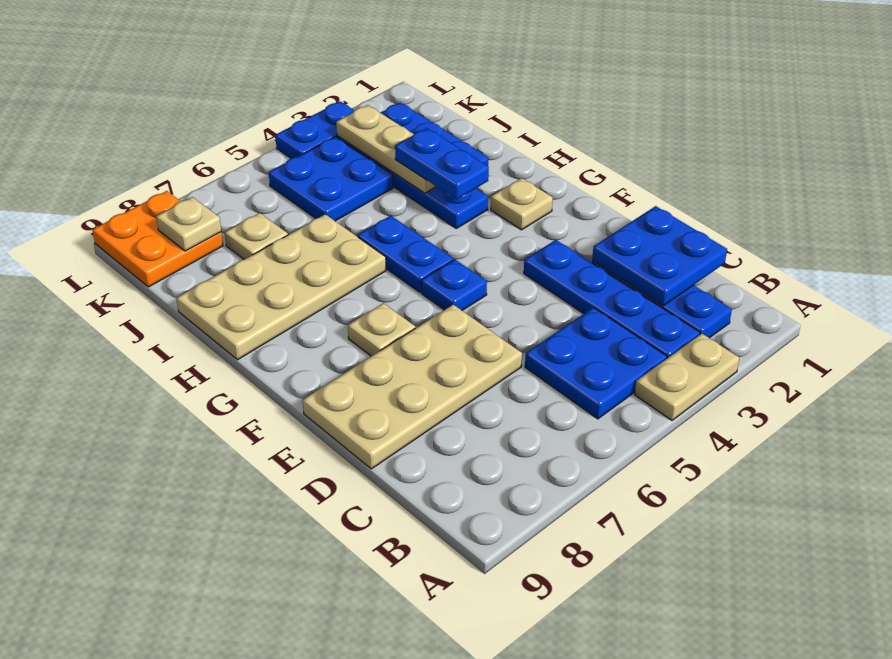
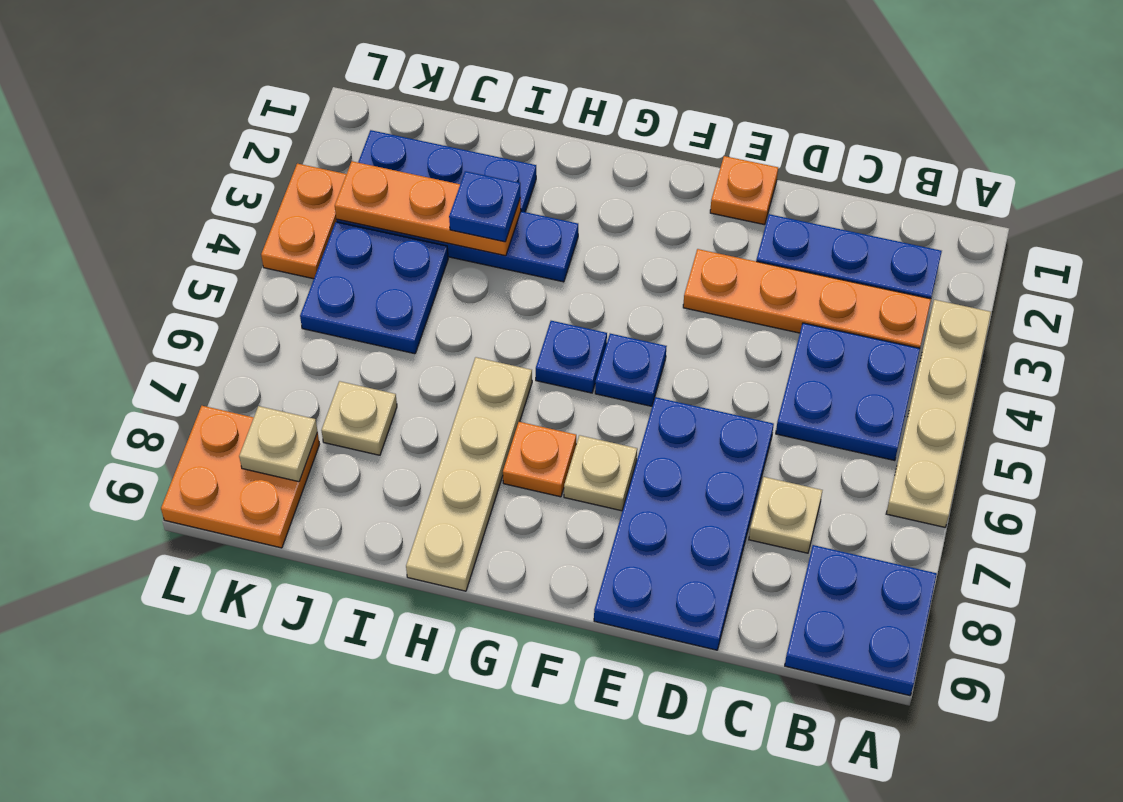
tan 1x2 plate [635,334,739,420] -> tan 1x4 plate [886,300,991,527]
blue 1x4 plate [524,240,700,358] -> orange 1x4 plate [683,249,931,348]
blue 2x2 plate [592,206,727,306] -> blue 2x2 plate moved to [785,545,937,696]
tan 2x4 plate [303,305,522,469] -> blue 2x4 plate [594,397,774,650]
none -> orange 1x1 plate [710,156,778,225]
tan 1x1 plate [491,178,553,230] -> tan 1x1 plate moved to [749,477,823,553]
blue 1x2 plate [357,216,453,292] -> blue 1x1 plate [536,321,607,393]
none -> orange 1x1 plate [503,422,576,497]
blue 1x2 plate [395,128,489,199] -> blue 1x1 plate [449,171,521,242]
tan 2x4 plate [177,214,386,360] -> tan 1x4 plate [406,357,532,591]
tan 1x3 plate [336,105,436,193] -> orange 1x3 plate [335,161,521,256]
blue 1x2 plate [275,101,354,158] -> orange 1x2 plate [261,164,346,279]

